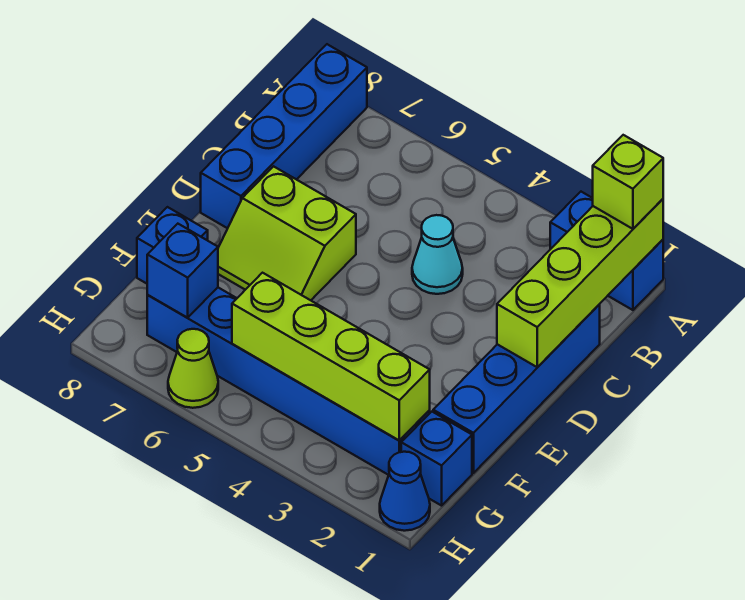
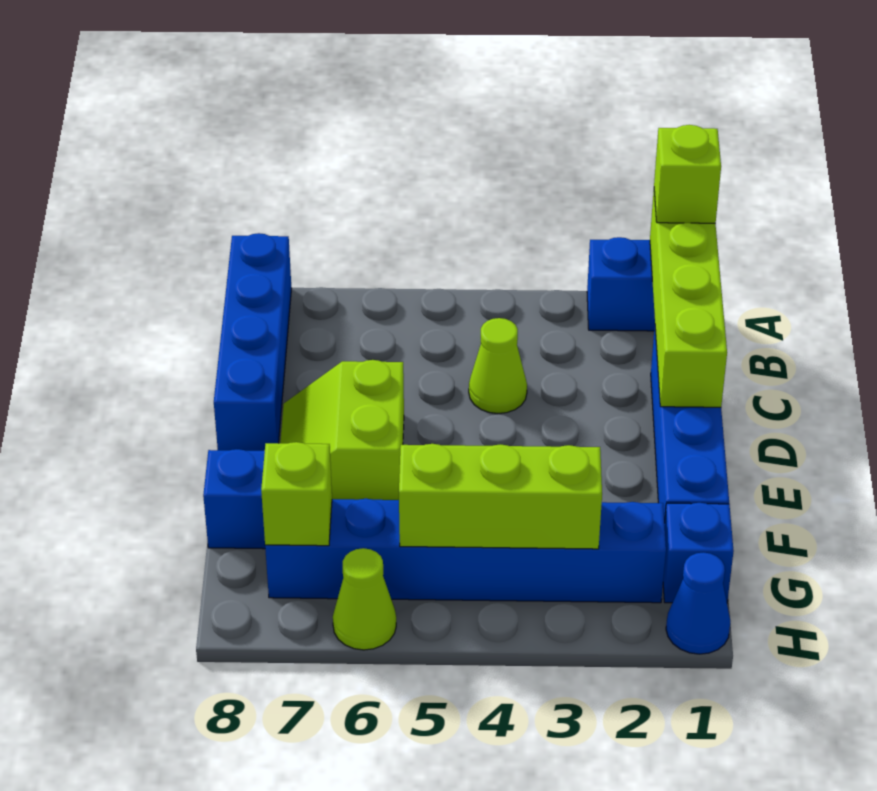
cyan 1x1 cone [412,215,463,294] -> lime 1x1 cone [469,318,527,414]
lime 2x2 slope [218,166,356,300] -> lime 2x2 slope turned to [280,360,404,500]
lime 1x4 brick [232,273,430,441] -> lime 1x3 brick [399,444,602,549]
blue 1x1 brick [147,224,218,318] -> lime 1x1 brick [261,442,332,546]

